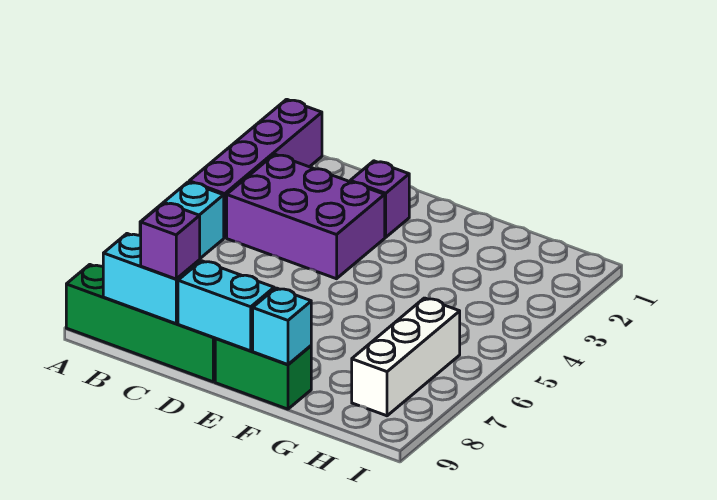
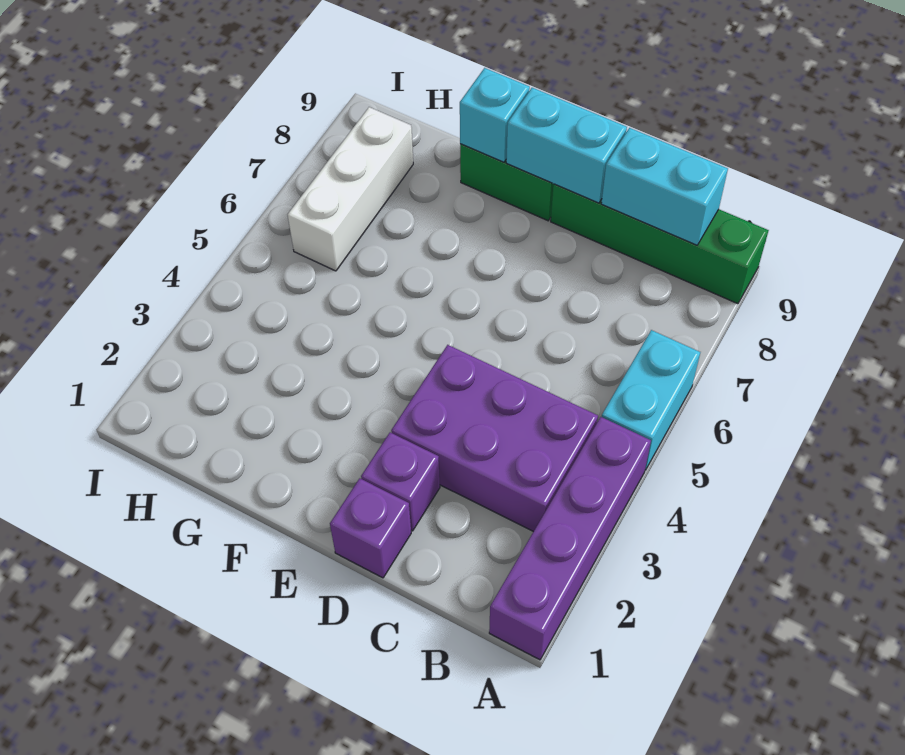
purple 1x1 brick [141,203,200,279] -> purple 1x1 brick moved to [330,478,411,578]

